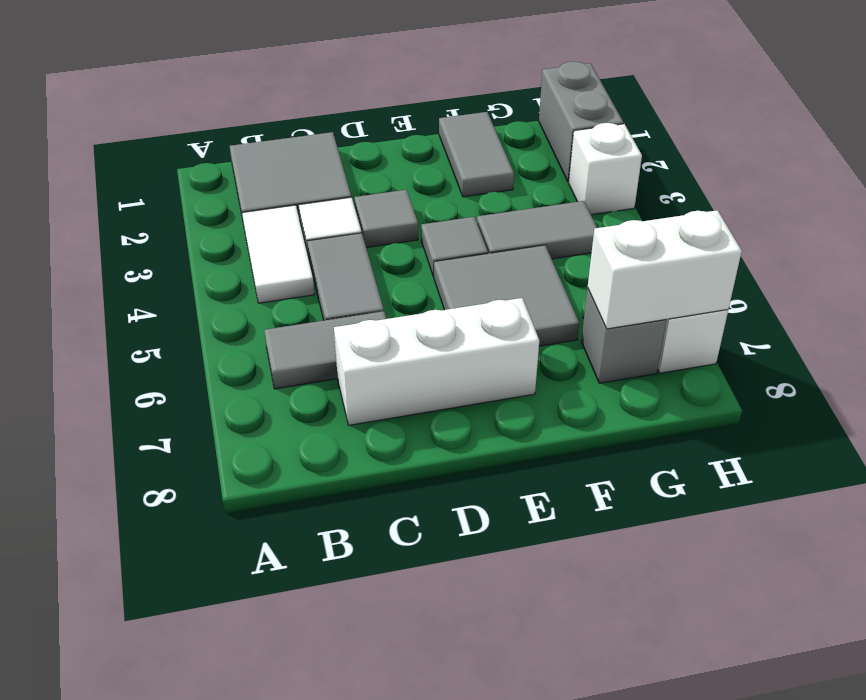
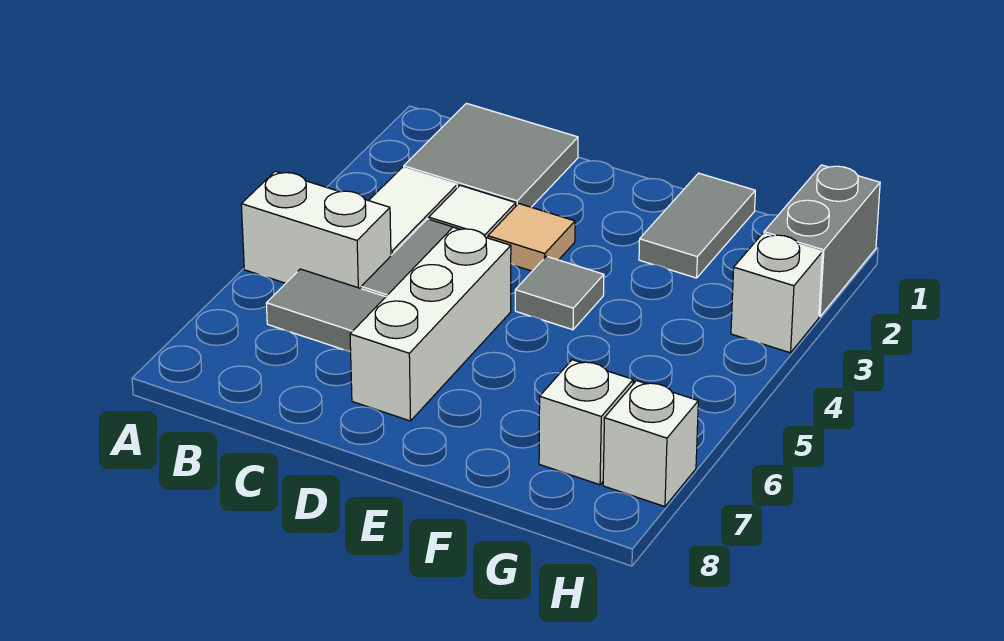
white 1x3 brick [334,298,539,425] -> white 1x3 brick turned to [350,227,511,421]
grey 1x1 tile [354,190,418,248] -> tan 1x1 tile [488,204,575,271]
grey 2x2 tile [434,245,579,346] -> none
grey 1x2 tile [477,201,597,259] -> none
grey 1x1 brick [581,288,666,383] -> white 1x1 brick [539,360,633,485]
white 1x2 brick [588,210,742,329] -> white 1x2 brick moved to [241,171,391,289]

